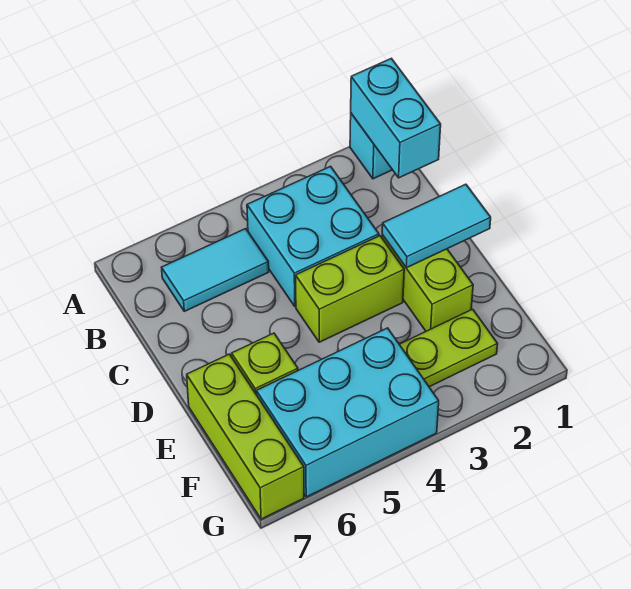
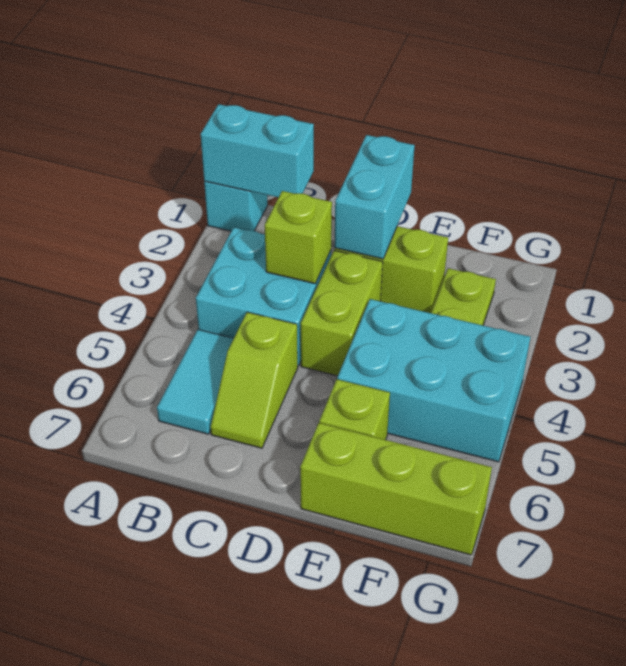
none -> lime 1x1 brick [265,191,332,284]
none -> lime 1x2 slope [211,312,298,448]
cyan 1x2 tile [382,184,491,268] -> cyan 1x2 brick [334,135,415,259]
cyan 2x3 brick [256,328,439,497] -> cyan 2x3 brick turned to [337,299,530,462]

